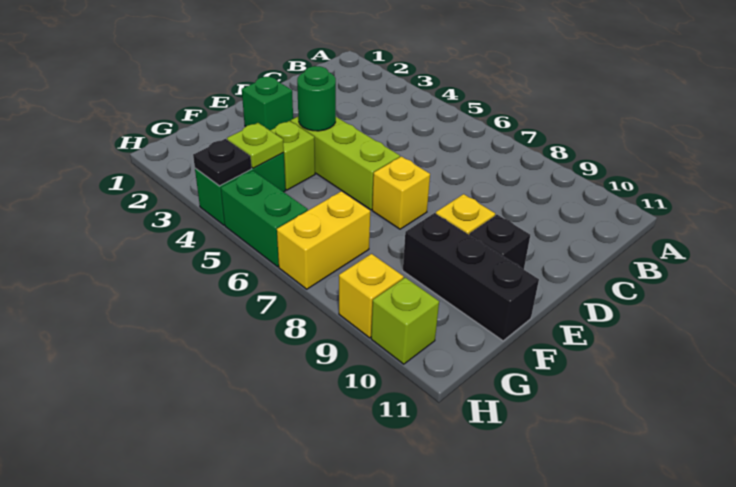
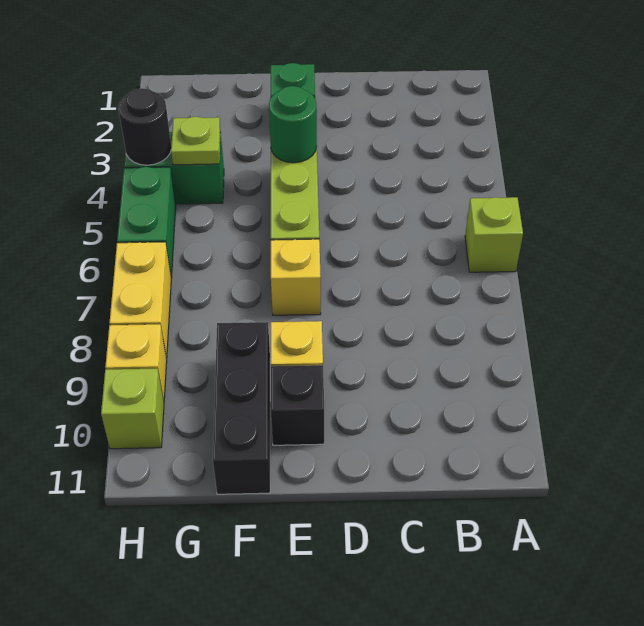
lime 1x1 brick [270,121,315,190] -> lime 1x1 brick moved to [465,197,523,272]
yellow 1x2 brick [277,191,370,289] -> yellow 1x2 brick turned to [110,242,171,358]
black 1x1 plate [193,139,252,186] -> black 1x1 round brick [118,88,171,165]

